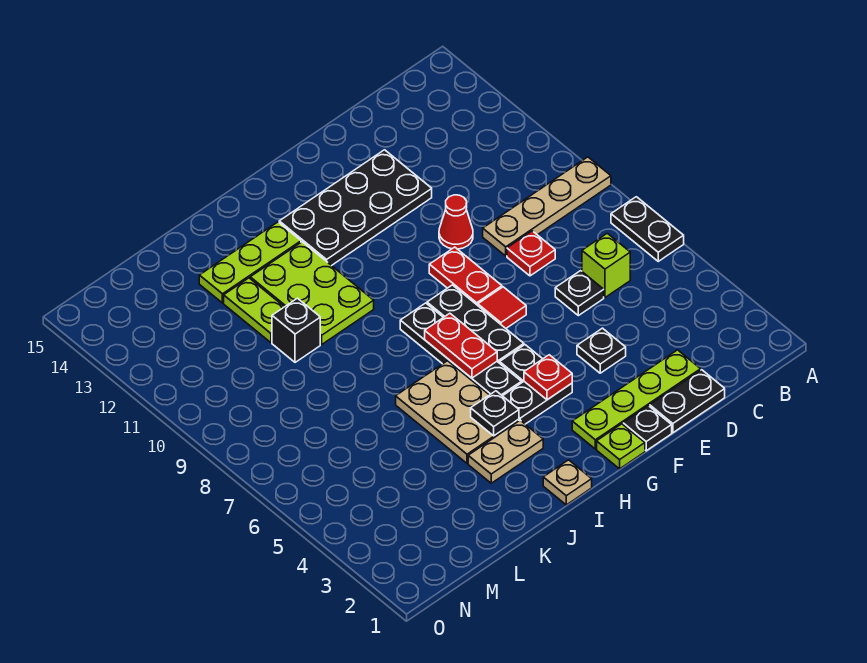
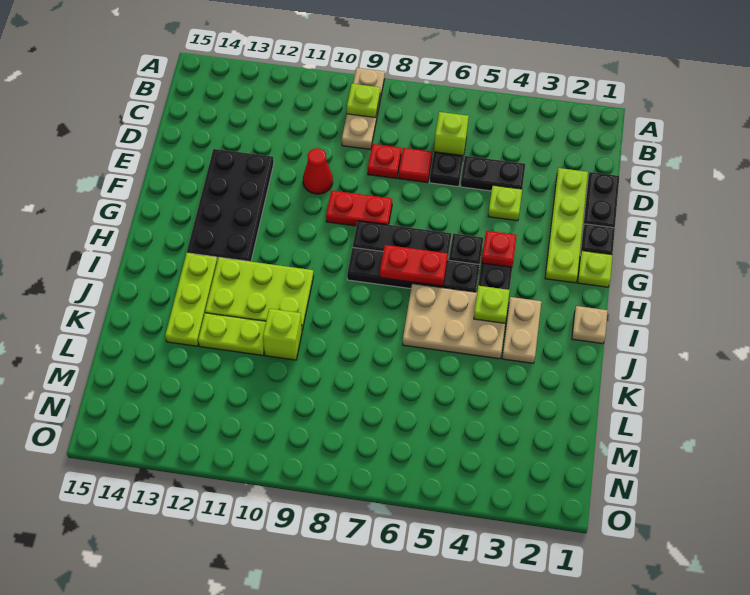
black 1x2 plate [611,197,684,261] -> black 1x2 plate moved to [461,156,525,191]
tan 1x4 plate [483,157,611,256] -> tan 1x3 plate [342,68,385,150]
none -> lime 1x1 plate [347,84,380,118]
black 1x1 plate [577,328,626,373] -> lime 1x1 plate [488,185,522,221]
red 1x1 tile [478,287,526,328] -> red 1x1 tile moved to [399,148,432,183]
black 1x1 plate [471,391,519,436] -> lime 1x1 plate [474,286,510,323]
black 1x1 brick [272,298,320,362] -> lime 1x1 brick [263,309,302,360]

